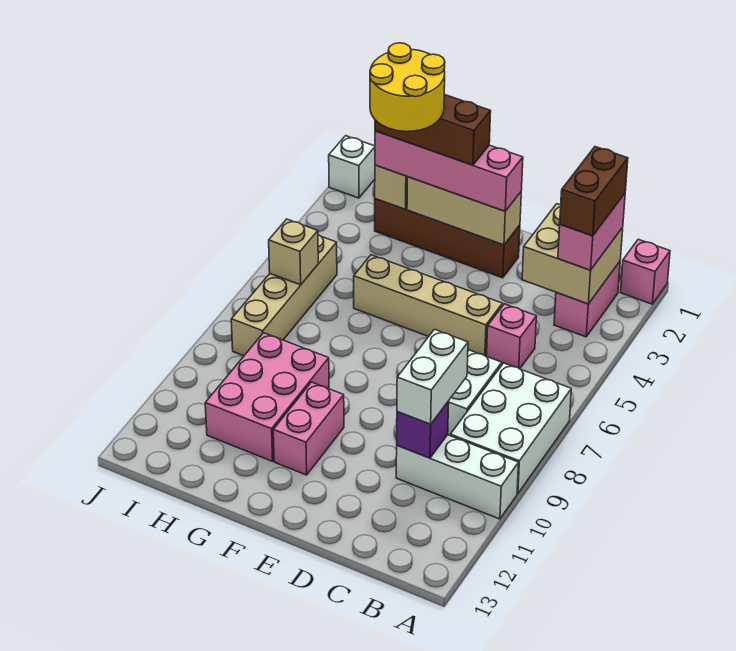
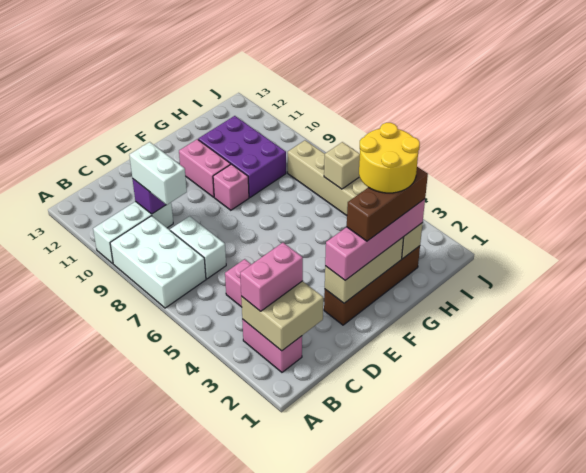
pink 1x1 brick [620,239,670,304] -> pink 1x1 brick moved to [213,164,249,210]
pink 1x2 brick [558,194,625,270] -> pink 1x2 brick turned to [240,243,303,311]
brown 1x2 brick [560,147,628,236] -> none
tan 1x4 brick [354,255,502,356] -> none
pink 2x3 brick [205,333,329,461] -> purple 2x3 brick [198,116,286,197]
white 1x1 brick [329,136,375,198] -> none

